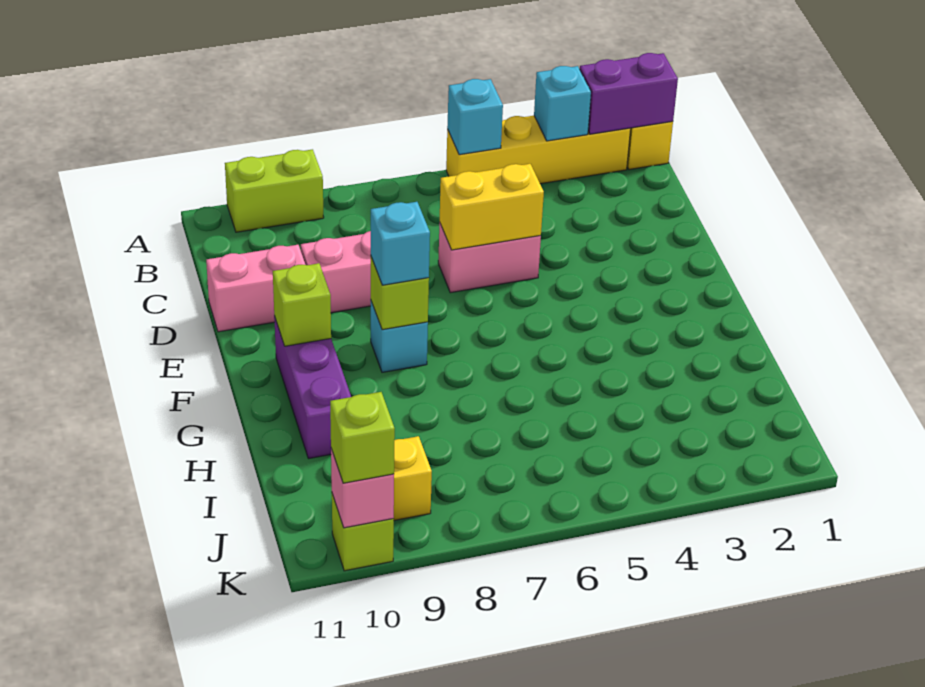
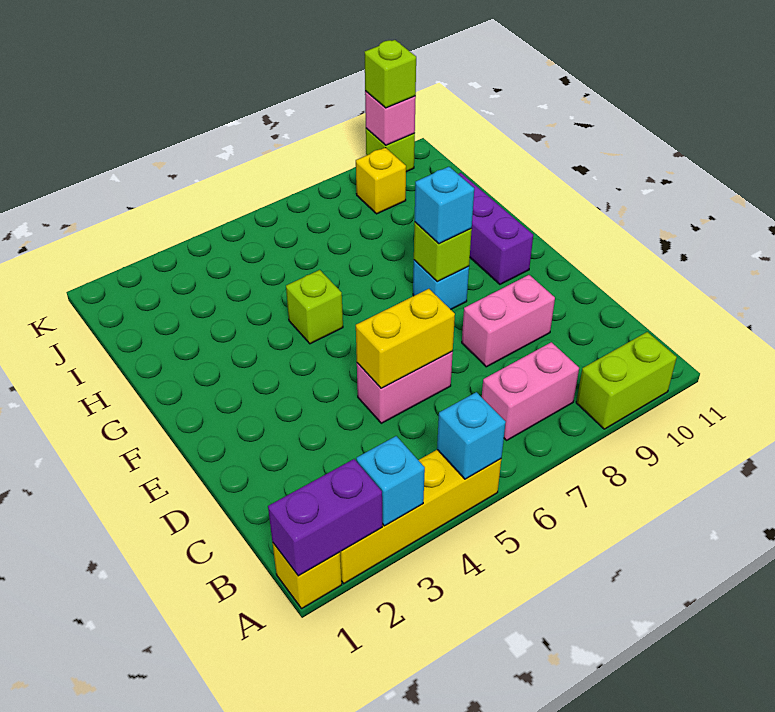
pink 1x2 brick [206,245,305,332] -> pink 1x2 brick moved to [482,342,579,440]
lime 1x1 brick [273,263,331,346] -> lime 1x1 brick moved to [286,270,343,344]

